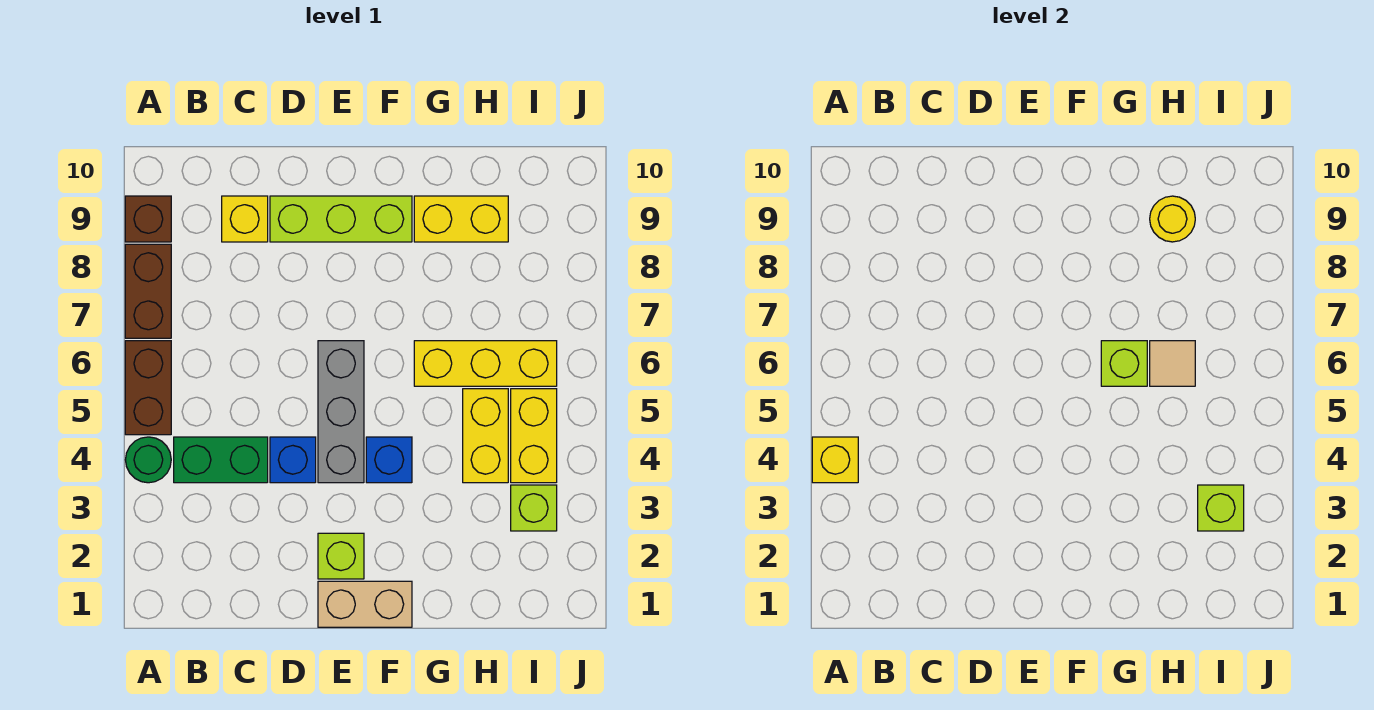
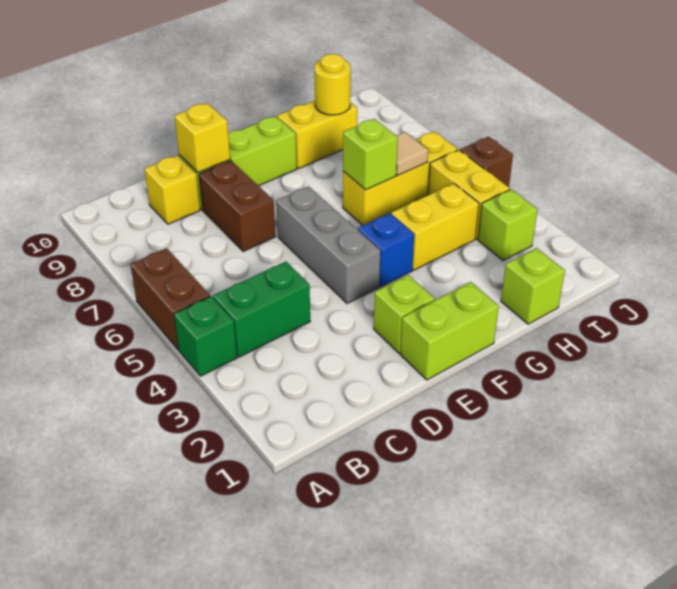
green 1x1 round brick [125,437,171,483] -> green 1x1 brick [174,296,237,376]
yellow 1x1 brick [812,437,858,483] -> yellow 1x1 brick moved to [175,103,230,172]
brown 1x2 brick [125,244,171,338] -> brown 1x2 brick moved to [199,161,275,251]
brown 1x1 brick [125,196,171,242] -> brown 1x1 brick moved to [460,137,513,187]
blue 1x1 brick [270,437,316,483] -> none
tan 1x2 brick [318,581,412,627] -> lime 1x2 brick [400,282,499,380]
yellow 1x2 brick [463,389,508,483] -> yellow 1x2 brick turned to [391,183,479,270]
lime 1x1 brick [1198,485,1244,531] -> lime 1x1 brick moved to [501,248,565,324]

